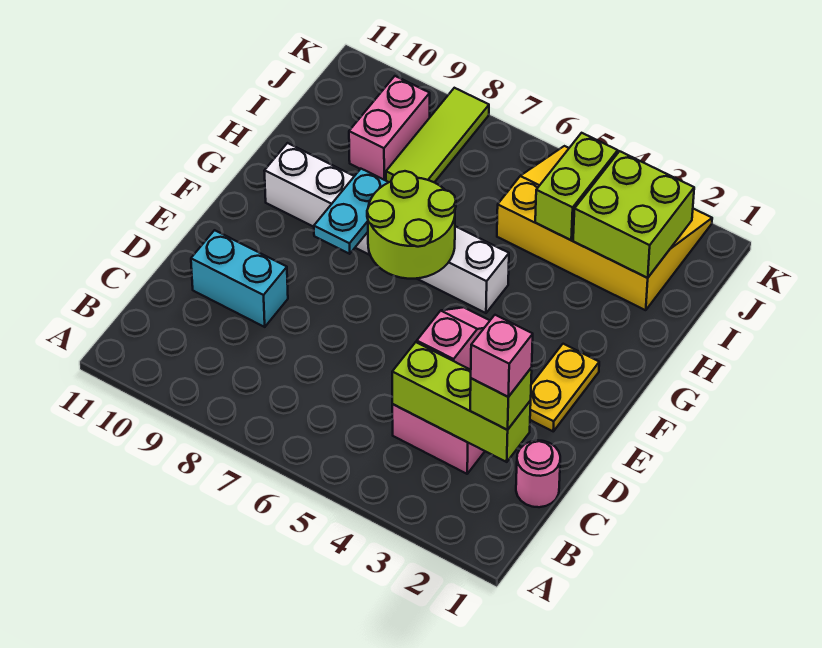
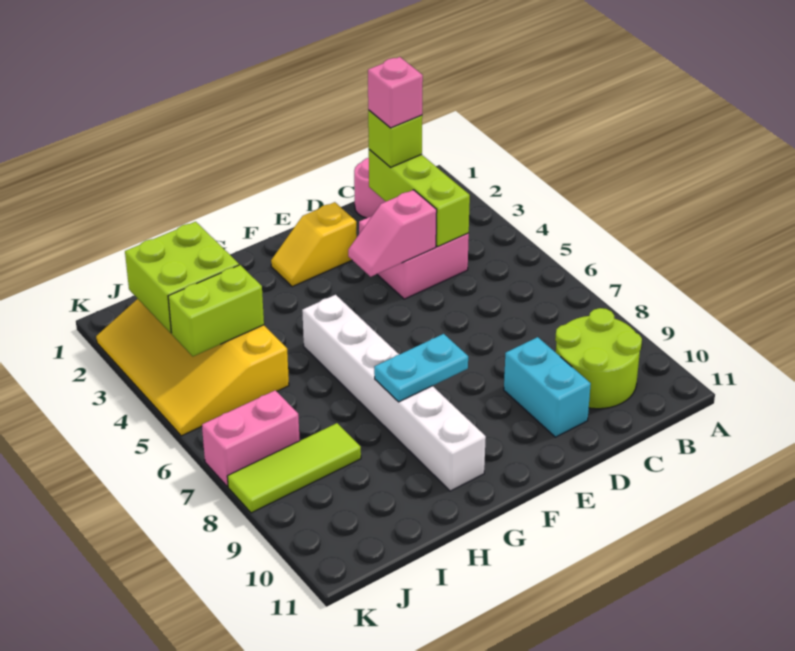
yellow 1x2 plate [530,344,599,431] -> yellow 1x2 slope [271,202,357,287]
lime 2x2 round brick [367,171,456,279] -> lime 2x2 round brick moved to [555,308,642,409]
pink 1x2 brick [349,76,430,180] -> pink 1x2 brick moved to [202,390,300,487]

